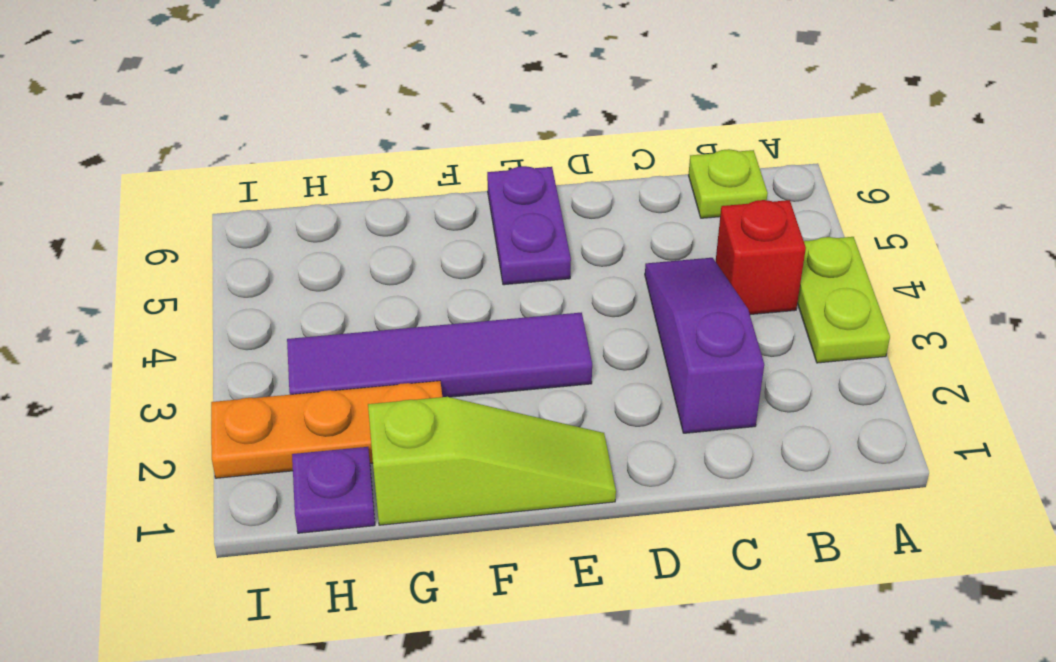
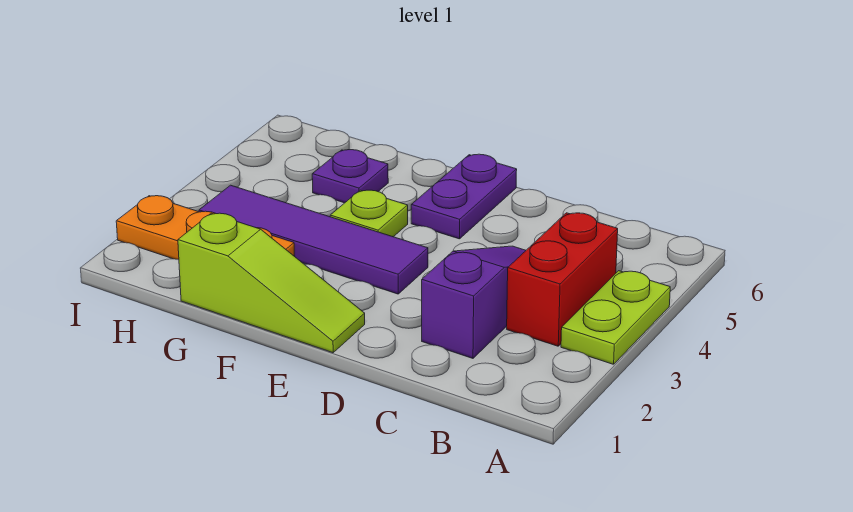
red 1x1 brick [716,200,806,315] -> red 1x2 brick [507,213,618,346]
lime 1x1 plate [689,149,768,218] -> lime 1x1 plate moved to [330,190,408,237]
purple 1x1 plate [292,447,375,533] -> purple 1x1 plate moved to [312,150,388,203]

